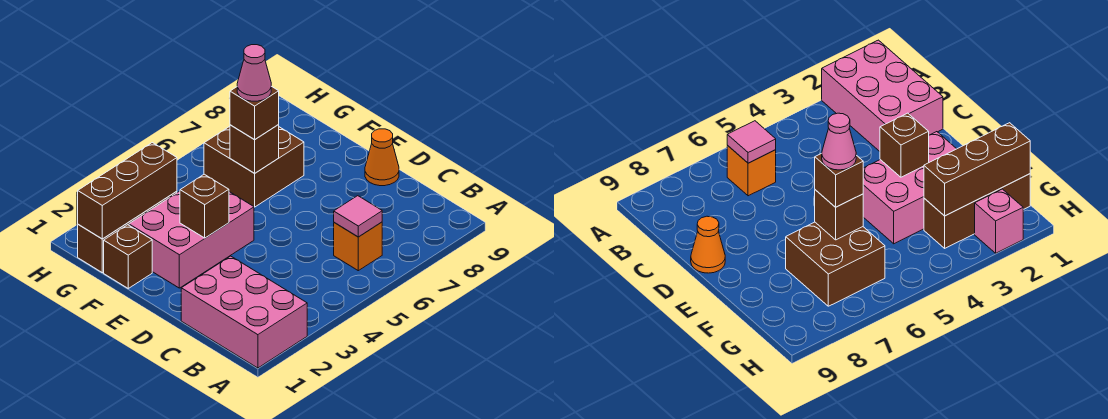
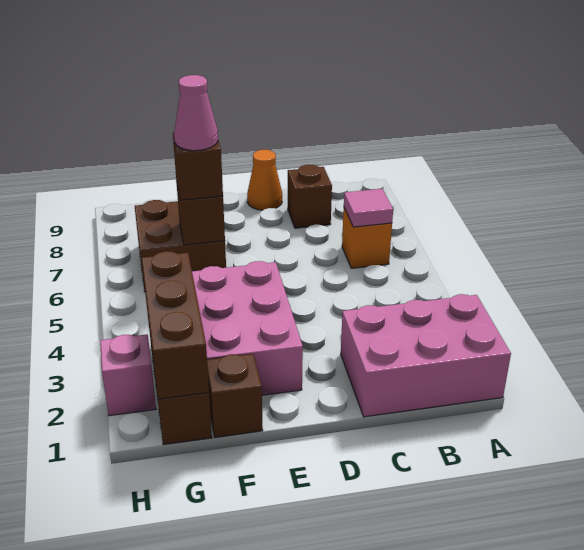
brown 1x1 brick [180,174,229,238] -> brown 1x1 brick moved to [288,165,332,228]

